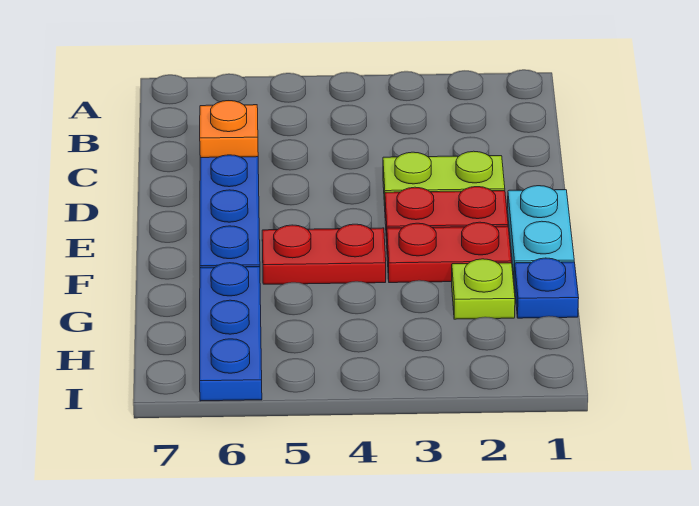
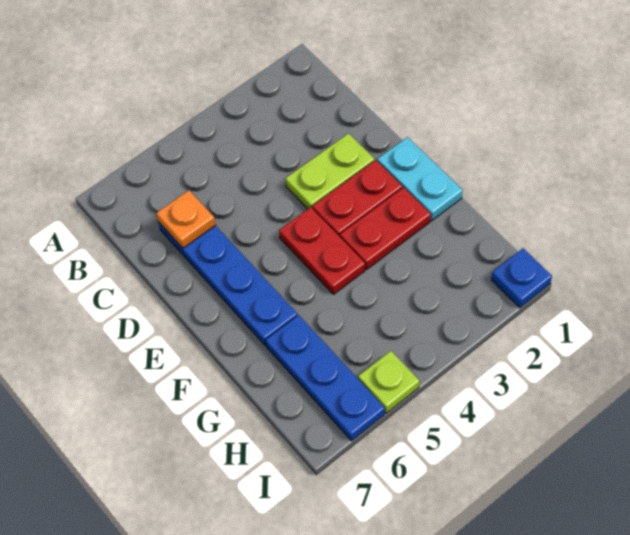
red 1x2 plate [262,224,386,284] -> red 1x2 plate turned to [279,207,365,294]
blue 1x1 plate [514,258,579,318] -> blue 1x1 plate moved to [491,248,552,308]
lime 1x1 plate [452,259,515,319] -> lime 1x1 plate moved to [358,351,419,413]

